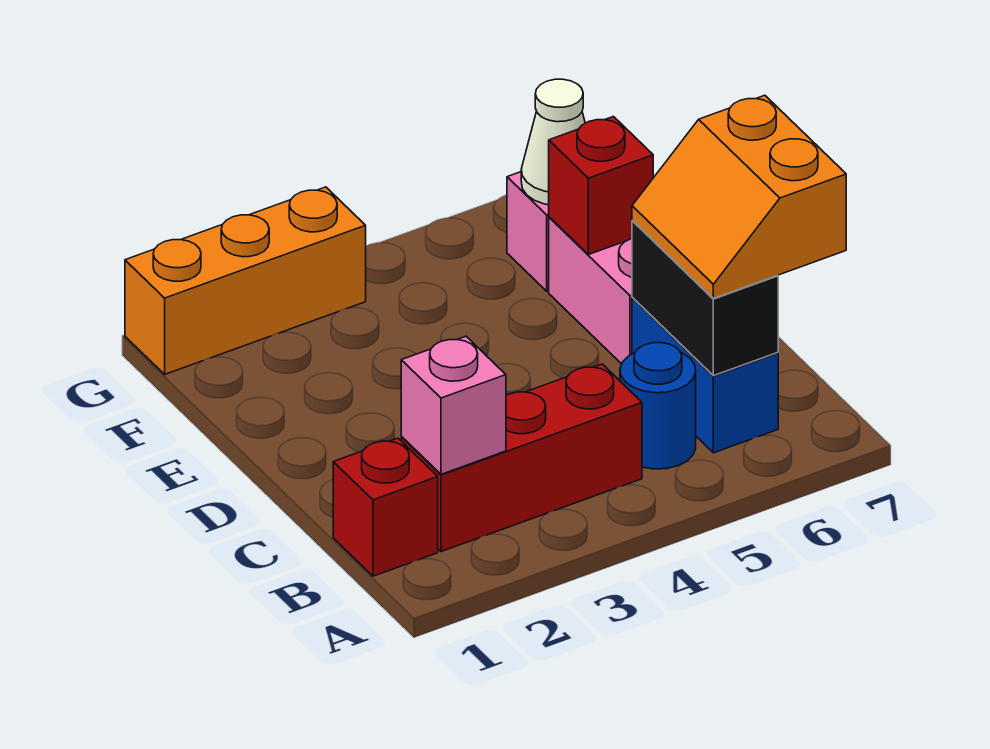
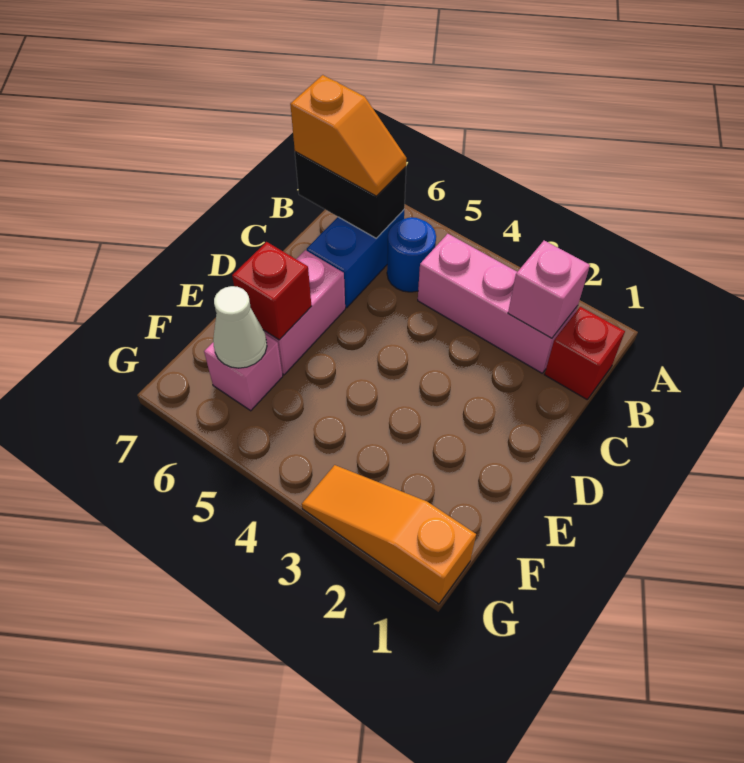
red 1x3 brick [401,364,642,552] -> pink 1x3 brick [418,234,578,373]
black 1x2 brick [632,220,778,376] -> black 1x2 brick turned to [295,152,406,238]
orange 2x2 slope [632,95,846,298] -> orange 1x2 slope [290,75,407,196]
orange 1x3 brick [125,187,366,374] -> orange 1x3 slope [302,465,476,604]

